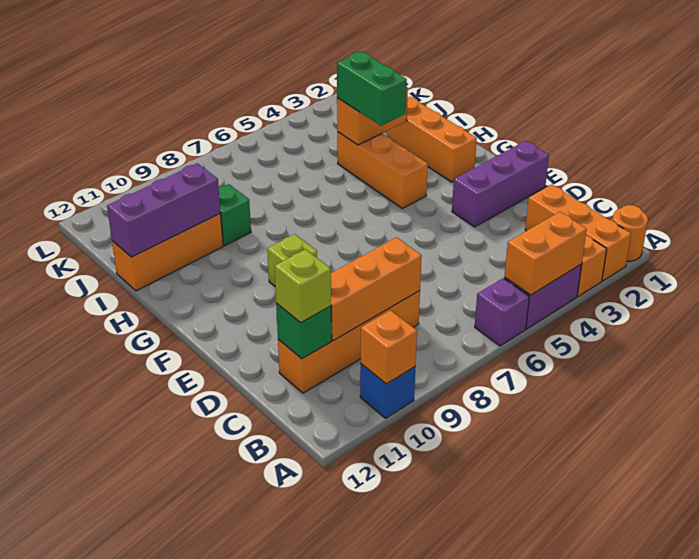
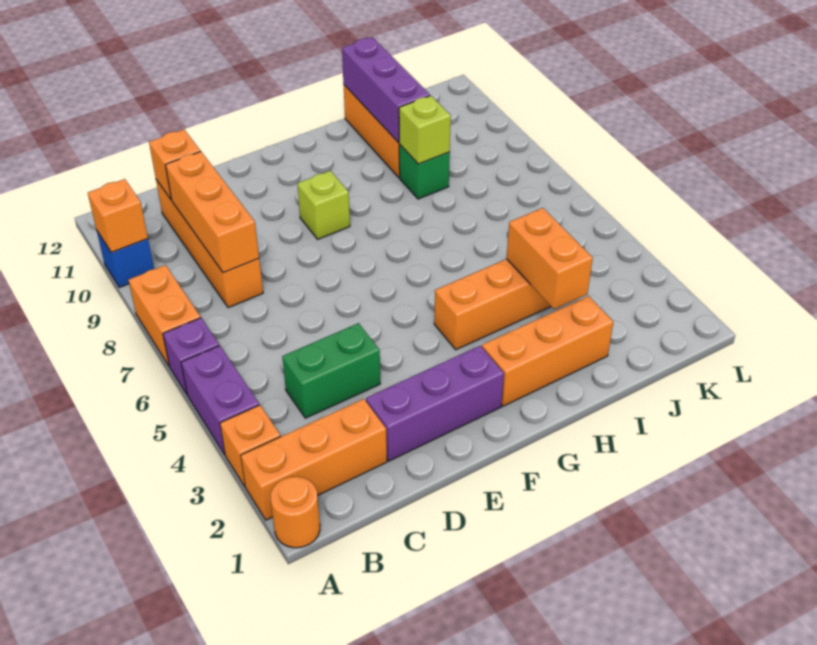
orange 1x2 brick [504,212,587,295] -> orange 1x2 brick moved to [129,265,201,366]
green 1x1 brick [276,303,332,359] -> orange 1x1 brick [149,130,200,200]
lime 1x1 brick [275,249,331,323] -> lime 1x1 brick moved to [399,96,451,164]
purple 1x3 brick [452,141,549,227] -> purple 1x3 brick turned to [366,346,504,461]
green 1x2 brick [337,52,407,126] -> green 1x2 brick moved to [282,323,380,418]

